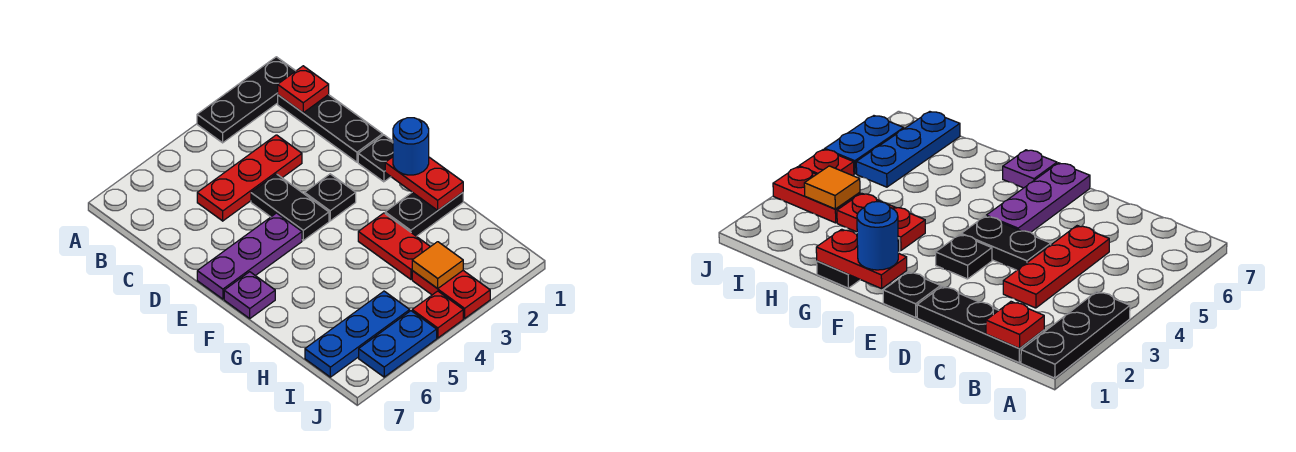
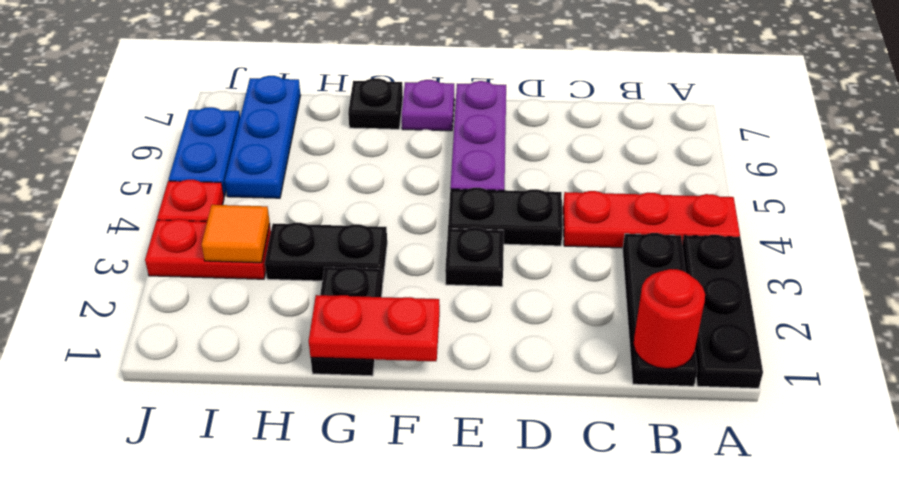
black 1x3 plate [278,95,383,162] -> black 1x3 plate turned to [623,233,697,386]
red 1x1 plate [278,66,329,113] -> red 1x1 round brick [633,269,705,369]
red 1x3 plate [197,135,302,221] -> red 1x3 plate turned to [563,191,740,248]
black 1x1 plate [358,135,393,182] -> black 1x1 plate moved to [348,78,403,129]
blue 1x1 round brick [393,118,429,175] -> none
red 1x2 plate [358,213,430,279] -> black 1x2 plate [265,223,387,281]

